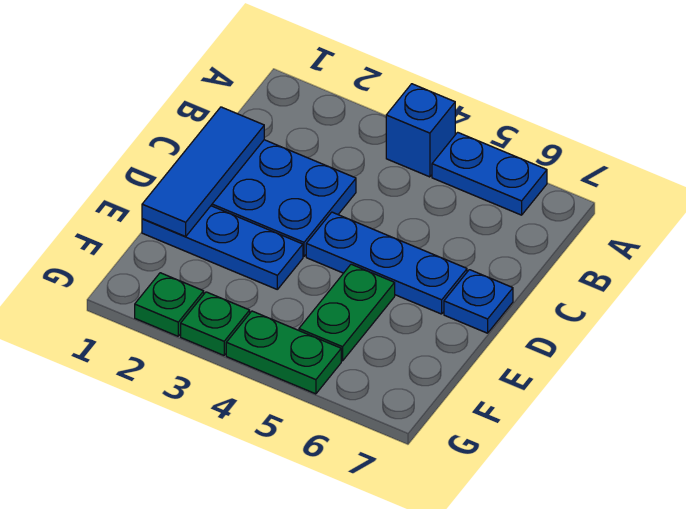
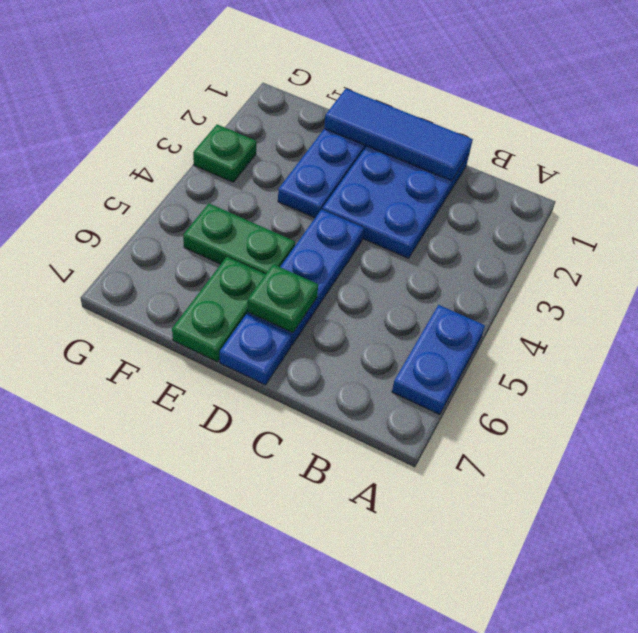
blue 1x1 brick [386,84,455,177] -> none
green 1x1 plate [135,273,204,336] -> green 1x1 plate moved to [247,264,318,333]
green 1x2 plate [226,311,341,394] -> green 1x2 plate moved to [172,257,265,362]

